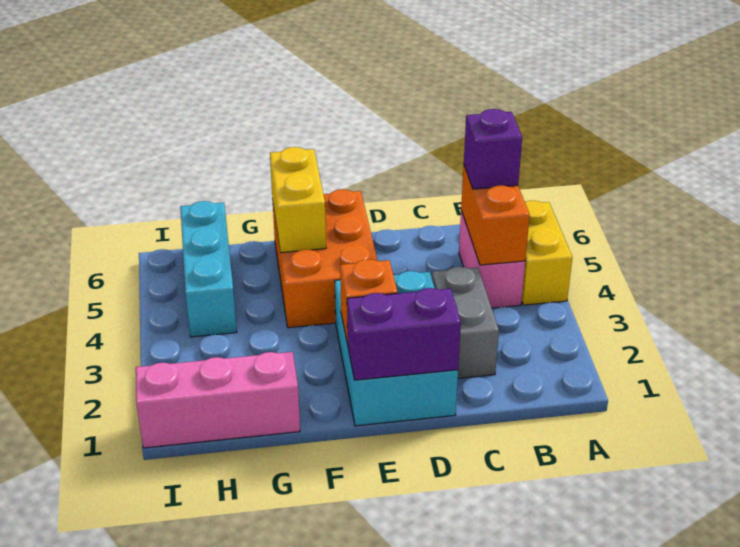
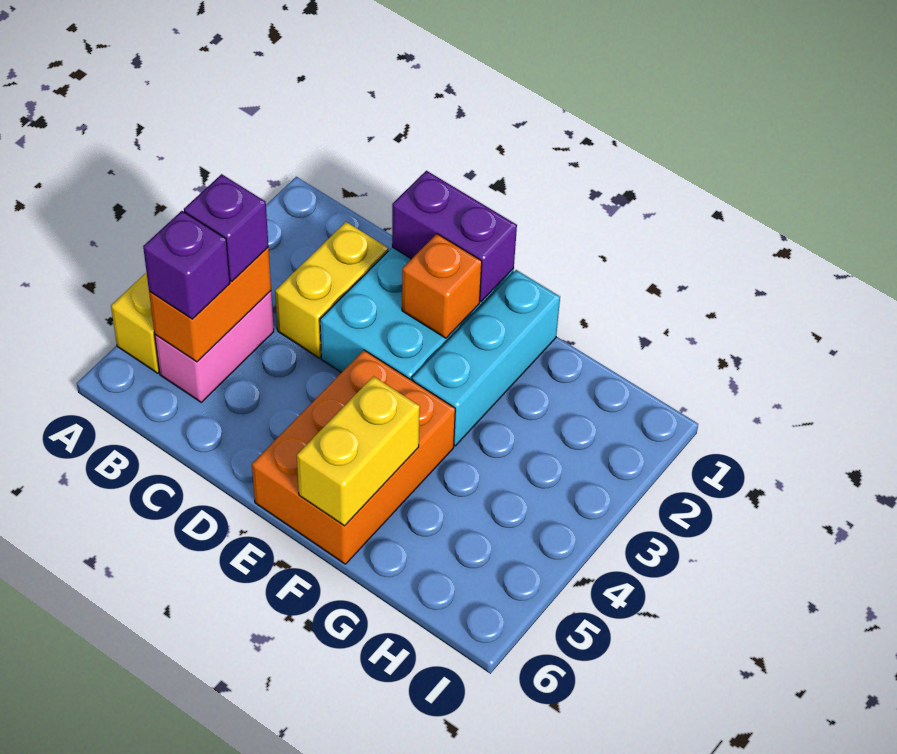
none -> purple 1x1 brick [184,174,268,281]
grey 1x2 brick [432,267,499,378] -> yellow 1x2 brick [275,222,388,358]
pink 1x3 brick [136,352,300,448] -> none
cyan 1x3 brick [180,201,237,337] -> cyan 1x3 brick moved to [412,270,560,446]

